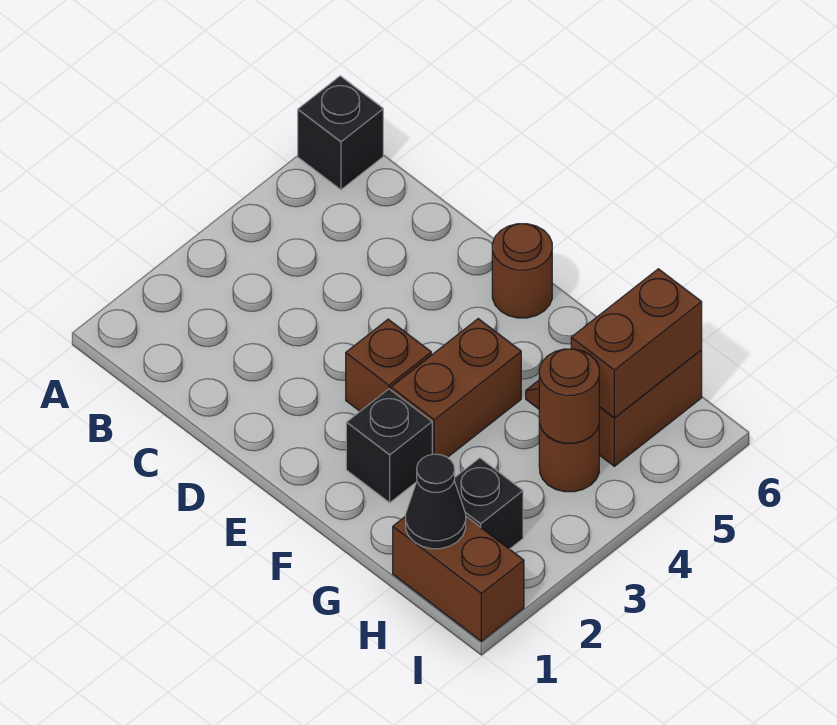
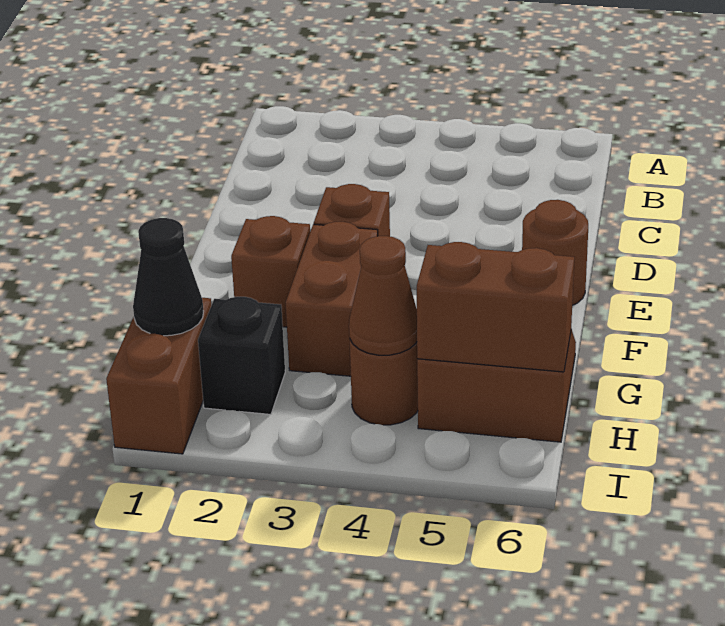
black 1x1 brick [298,76,383,190] -> none
black 1x1 brick [346,389,432,503] -> brown 1x1 brick [231,216,310,327]
brown 1x2 brick [391,319,521,458] -> brown 1x2 brick turned to [286,222,378,376]
brown 1x1 round brick [539,349,599,443] -> brown 1x1 cone [349,236,417,355]

